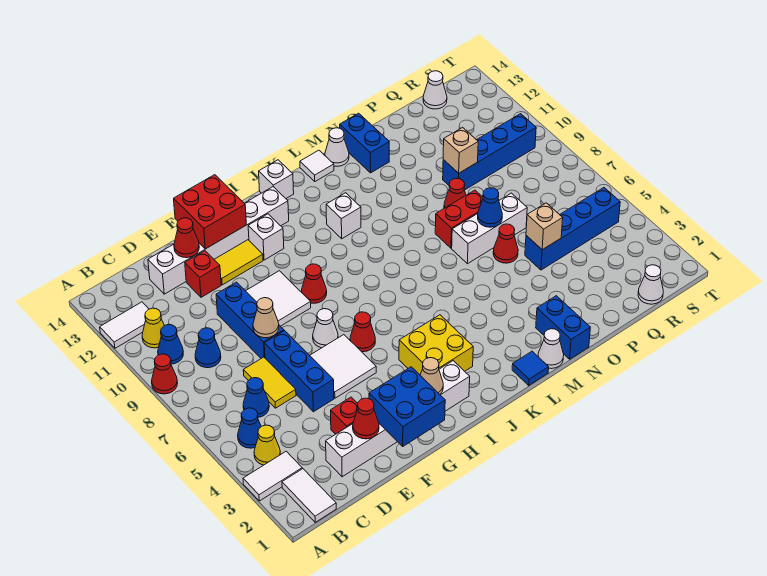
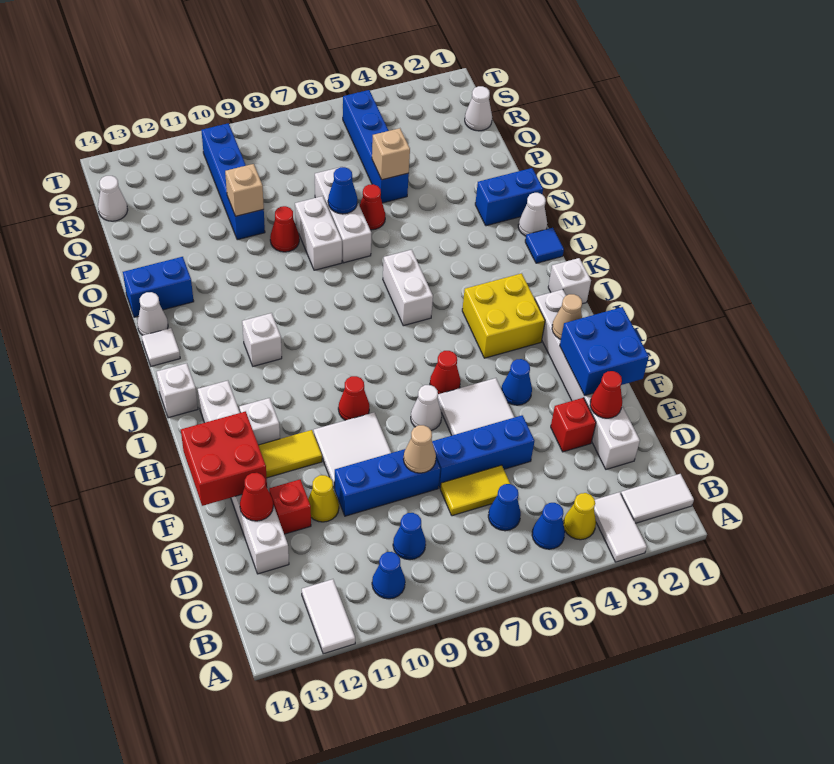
red 1x1 cone [152,354,178,394] -> none
yellow 1x1 cone [142,308,164,348] -> yellow 1x1 cone moved to [308,475,339,522]
yellow 1x2 tile [214,240,263,285] -> yellow 1x2 tile turned to [258,430,322,478]
none -> blue 1x1 cone [502,359,532,405]
none -> white 1x1 brick [548,258,591,304]
none -> white 1x2 brick [383,250,433,326]
red 1x2 brick [435,190,483,248] -> white 1x2 brick [295,196,342,270]

